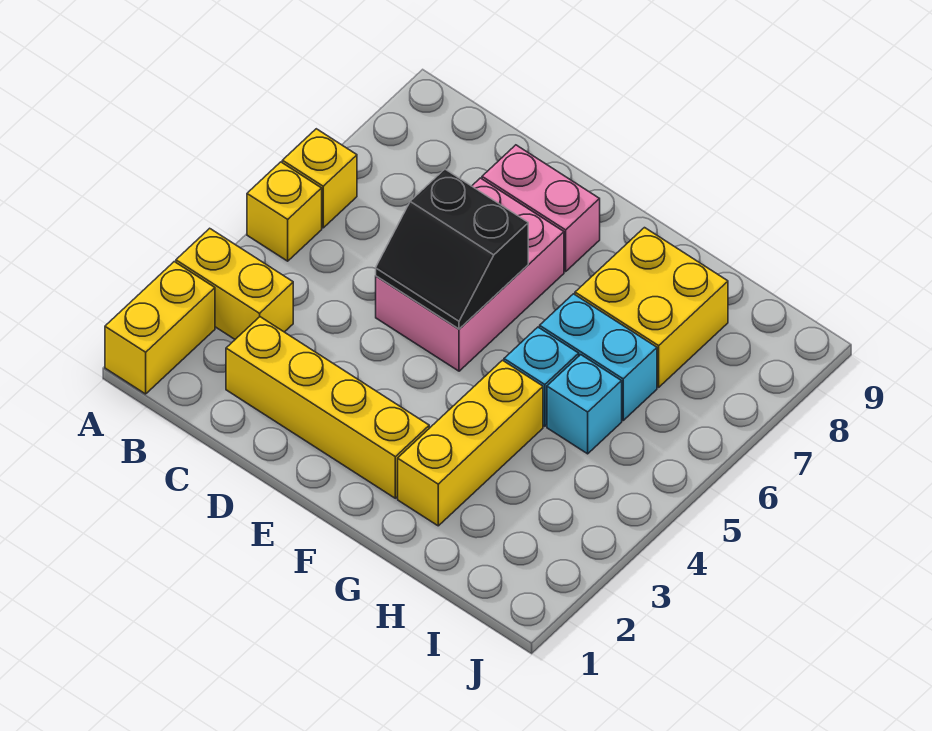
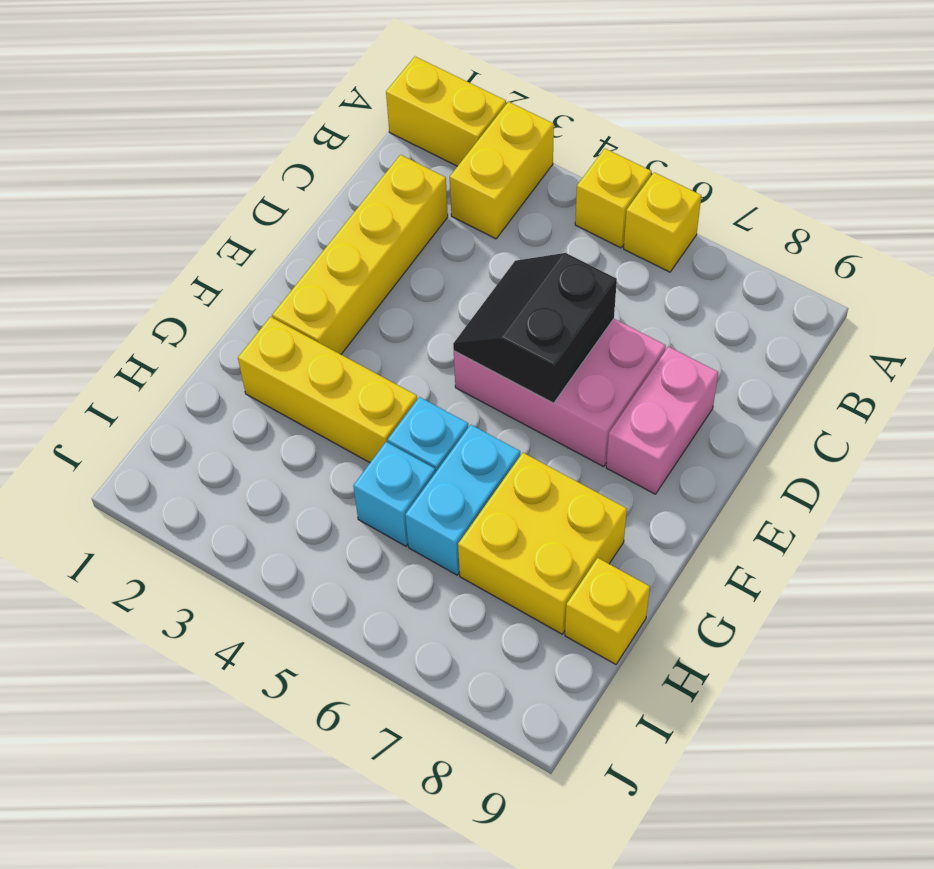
none -> yellow 1x1 brick [565,558,650,664]

